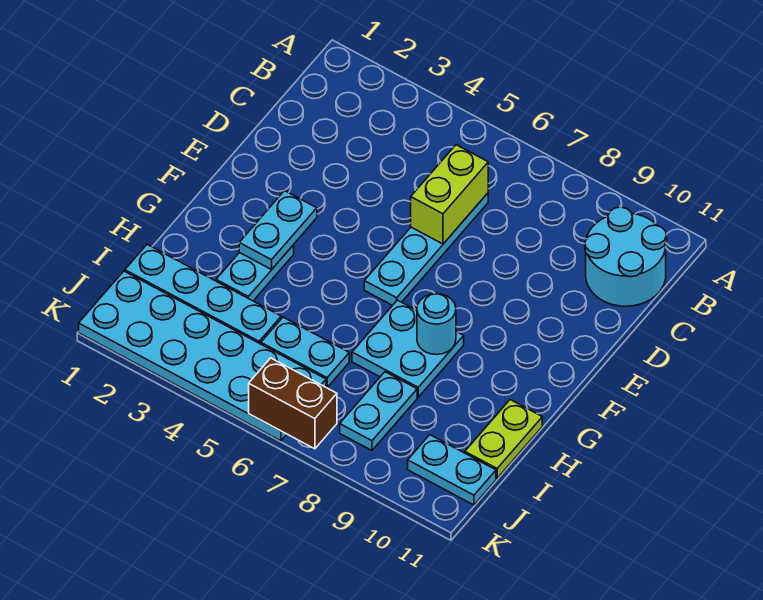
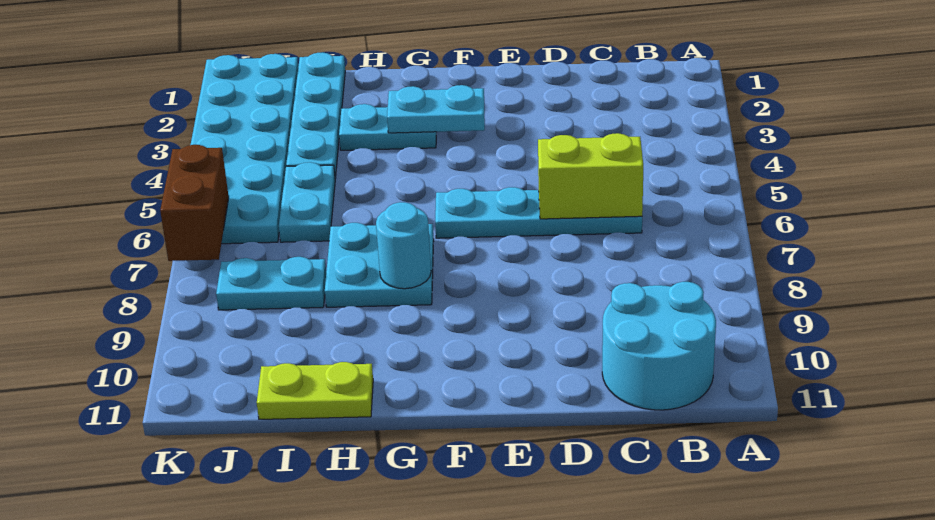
cyan 1x2 plate [408,435,496,505] -> none

